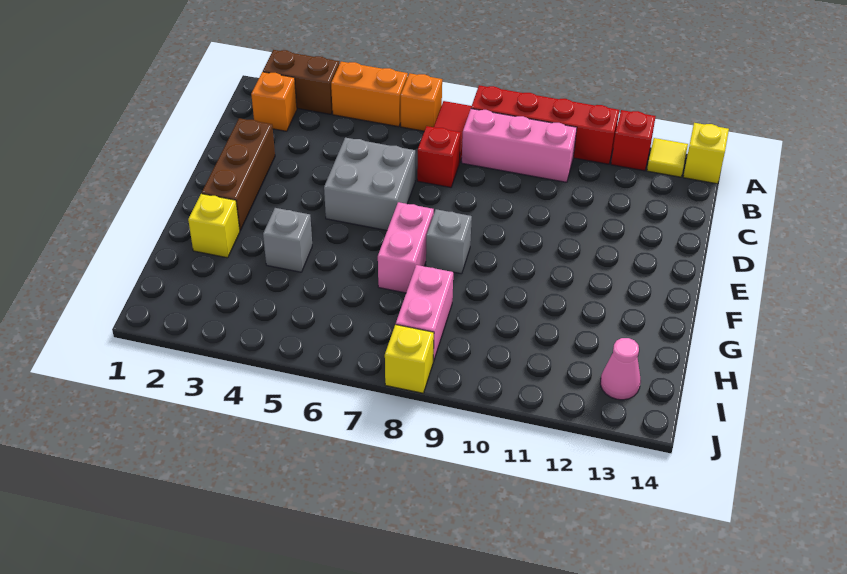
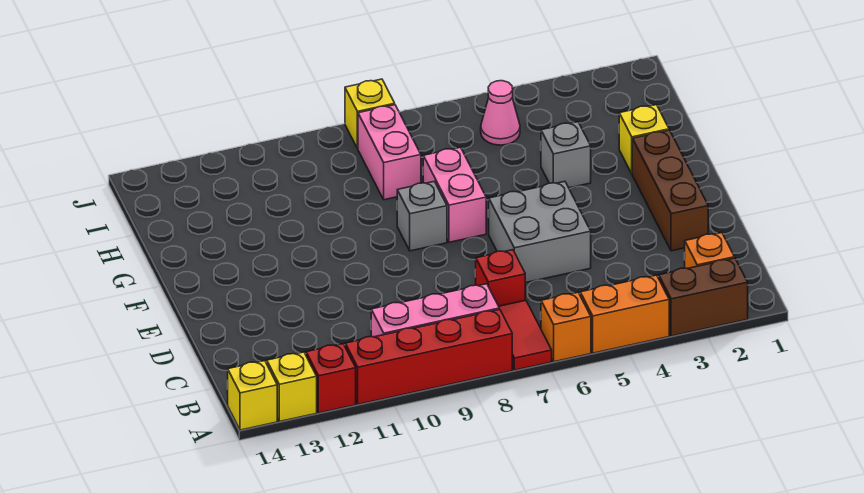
yellow 1x1 tile [647,138,688,177] -> yellow 1x1 brick [267,352,317,422]
pink 1x1 cone [600,338,641,400] -> pink 1x1 cone moved to [481,81,520,145]

